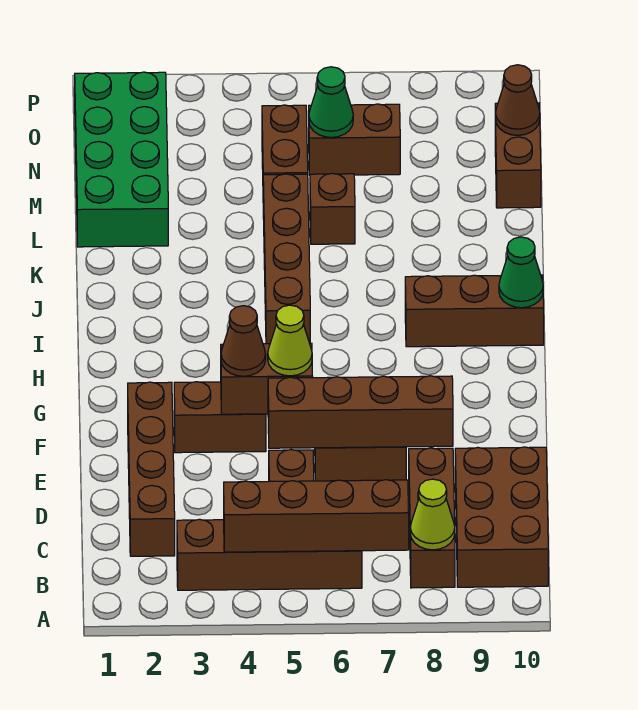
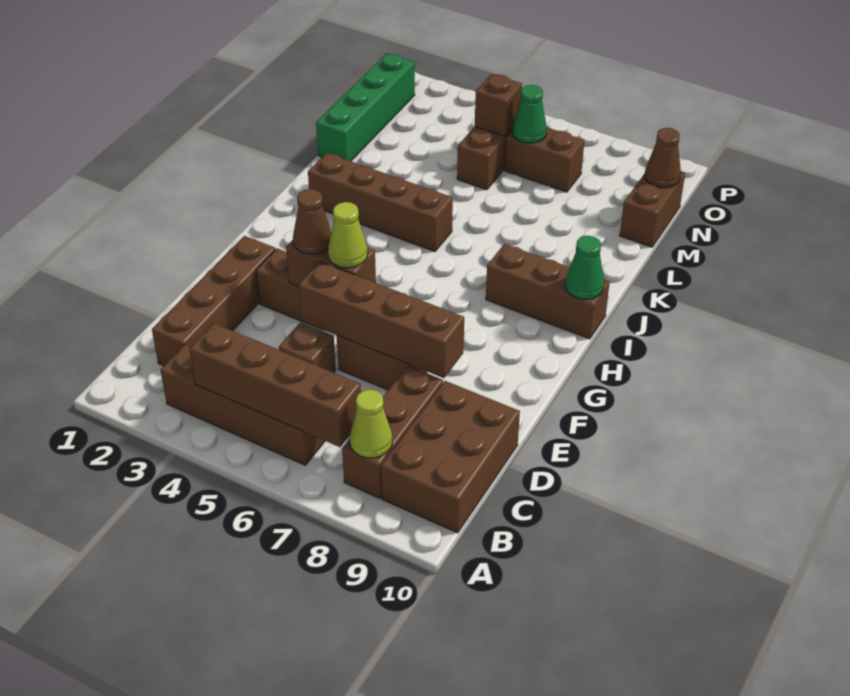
brown 1x4 brick [263,174,310,344] -> brown 1x4 brick turned to [308,153,453,251]
green 2x4 brick [75,72,168,247] -> green 1x4 brick [316,53,415,161]
brown 1x1 brick [310,173,355,244] -> brown 1x1 brick moved to [475,74,522,136]

